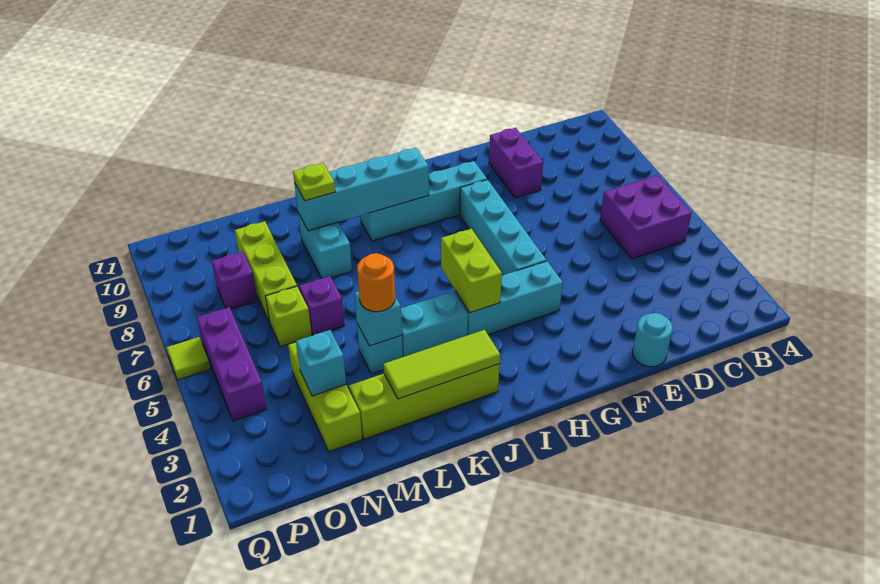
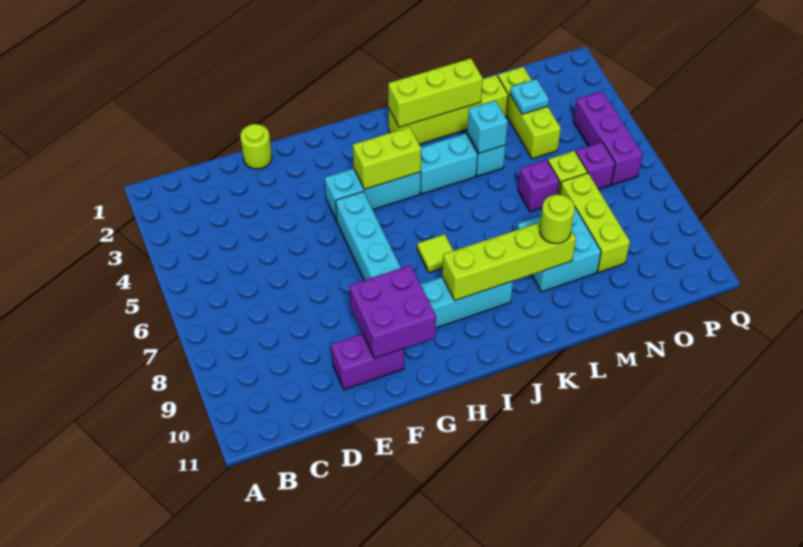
purple 2x2 brick [600,175,692,259] -> purple 2x2 brick moved to [350,265,436,359]
cyan 1x1 round brick [633,313,673,367] -> lime 1x1 round brick [240,124,272,169]
purple 1x2 brick [489,128,543,198] -> purple 1x2 brick turned to [331,333,404,390]
lime 1x2 brick [441,229,502,313] -> lime 1x2 brick turned to [353,127,421,190]
cyan 1x4 brick [294,148,429,231] -> lime 1x4 brick [442,222,576,300]
lime 1x3 tile [383,330,500,399] -> lime 1x3 brick [388,58,483,127]
orange 1x1 round brick [357,253,395,312] -> none
cyan 1x2 brick [298,213,352,278] -> cyan 2x2 brick [517,208,601,292]
lime 1x1 plate [293,163,335,201] -> lime 1x1 round brick [540,194,575,244]
cyan 1x1 brick [296,330,346,396] -> cyan 1x1 plate [510,79,549,114]
purple 1x1 brick [212,252,257,309] -> purple 1x1 brick moved to [576,142,615,189]
lime 1x1 tile [166,337,211,380] -> lime 1x1 tile moved to [417,234,453,273]

